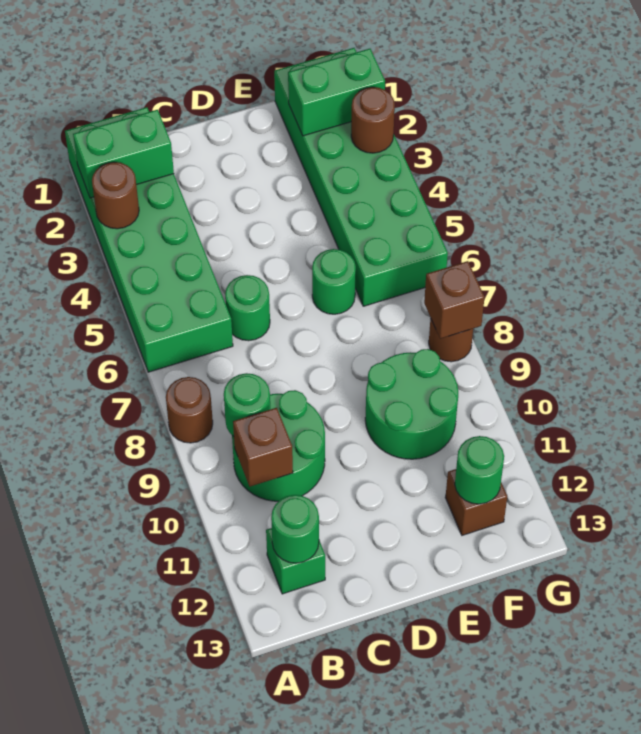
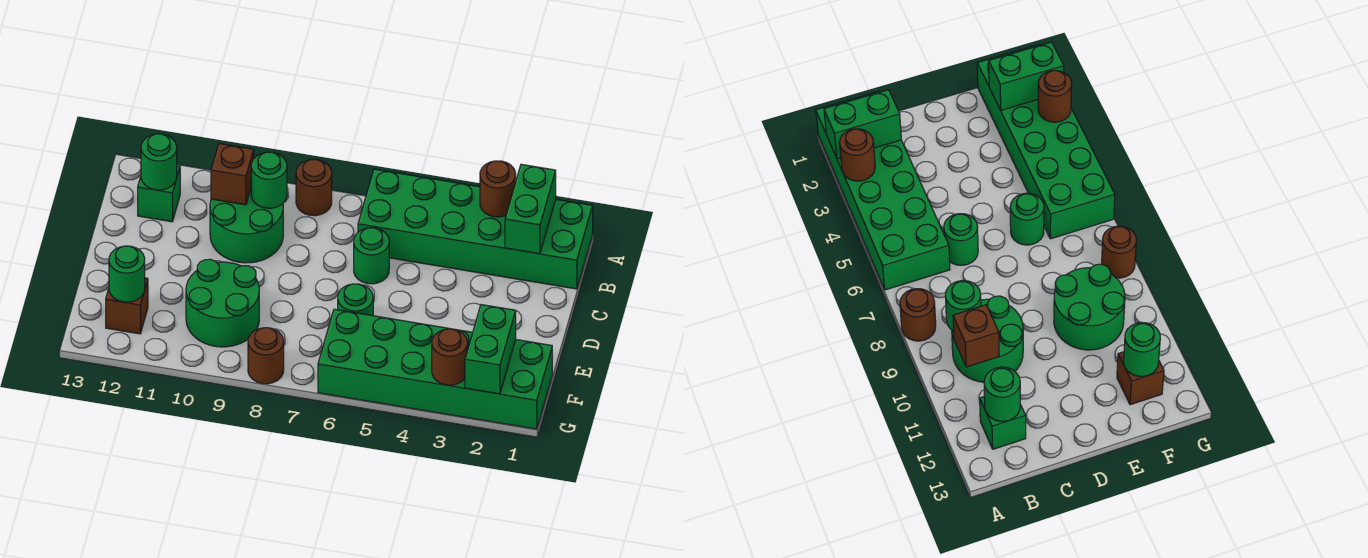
brown 1x1 brick [424,261,485,339] -> none

